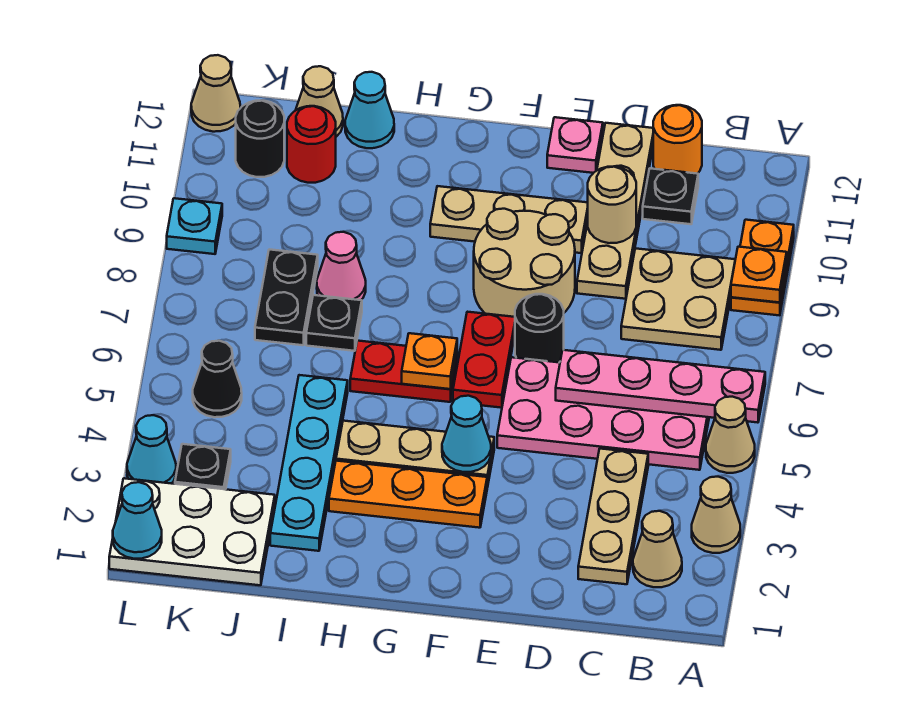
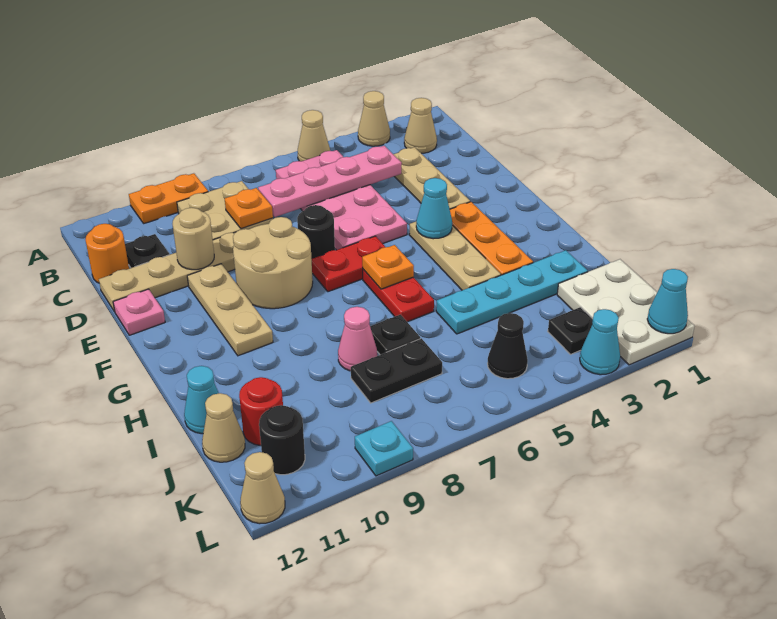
pink 1x4 plate [556,350,765,423] -> pink 1x4 plate turned to [258,146,402,217]
orange 1x1 plate [731,247,787,303] -> orange 1x1 plate moved to [225,188,273,229]
tan 1x3 plate [578,449,648,584] -> tan 1x3 plate turned to [393,147,470,209]

